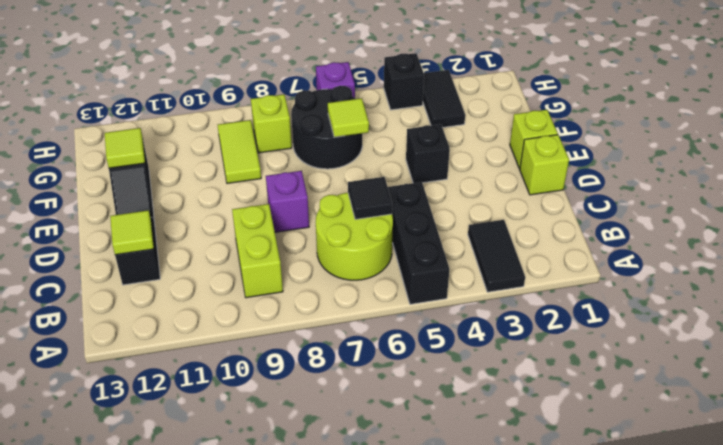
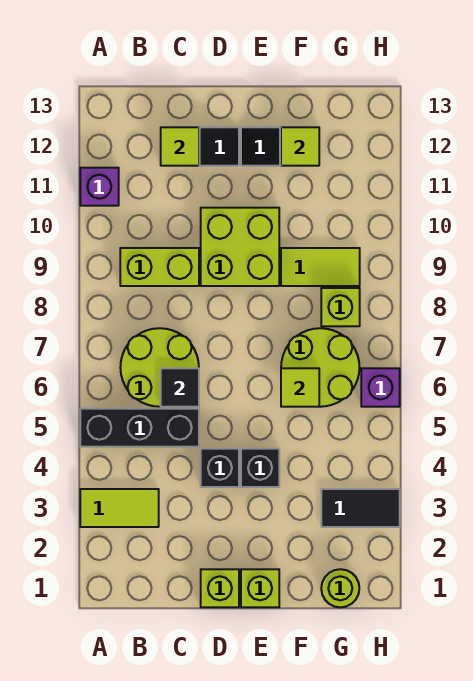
black 1x2 tile [468,220,525,292] -> lime 1x2 tile [80,489,159,527]
purple 1x1 brick [266,171,309,232] -> purple 1x1 brick moved to [80,168,119,206]
none -> lime 2x2 brick [201,208,279,286]
black 2x2 round brick [291,86,362,169] -> lime 2x2 round brick [281,328,359,407]
none -> lime 1x1 round brick [321,569,359,607]
black 1x1 brick [384,53,424,110] -> black 1x1 brick moved to [201,449,239,487]

